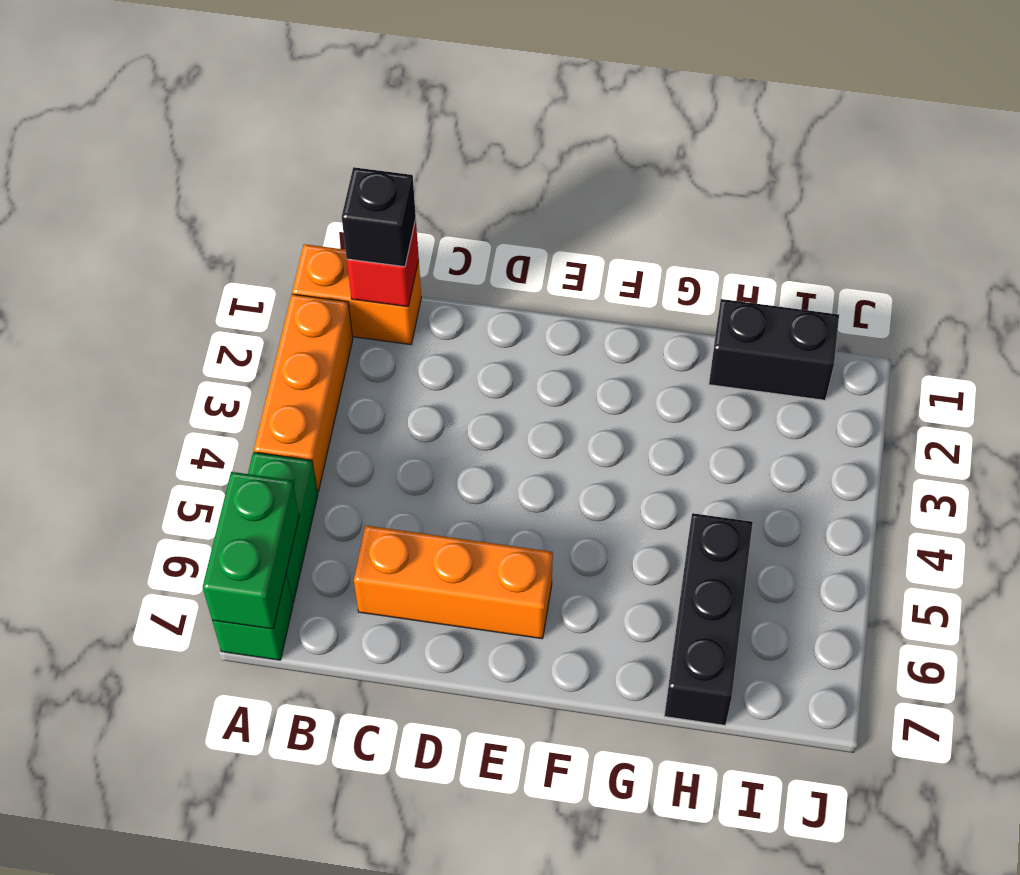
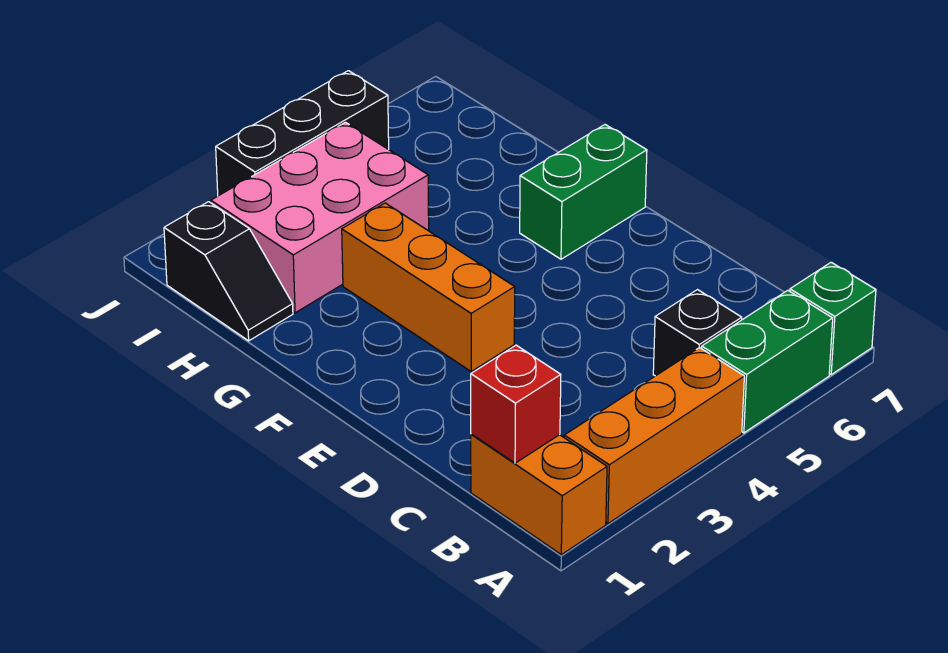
green 1x2 brick [203,472,299,629] -> green 1x2 brick moved to [520,125,647,259]
black 1x1 brick [342,167,416,267] -> black 1x1 brick moved to [653,290,742,376]
orange 1x3 brick [354,526,553,639] -> orange 1x3 brick moved to [342,203,515,371]
black 1x2 brick [709,299,839,400] -> black 1x2 slope [164,202,293,341]
none -> pink 2x3 brick [211,122,429,313]
black 1x3 brick [664,513,753,725] -> black 1x3 brick moved to [216,71,389,196]

